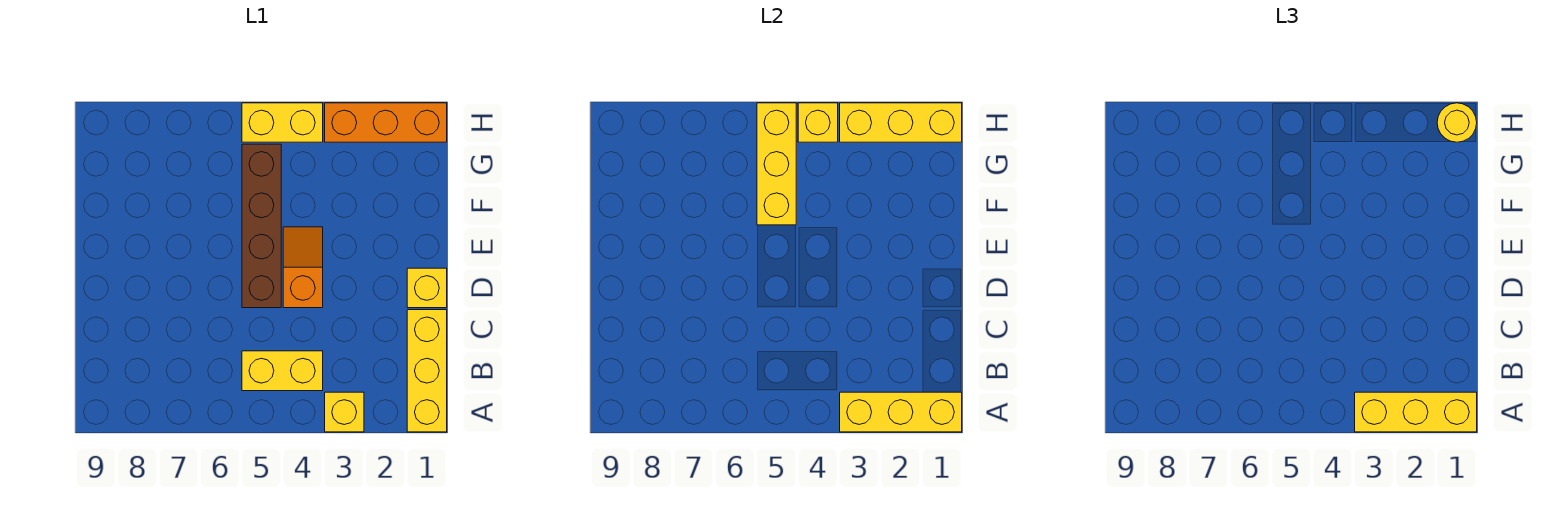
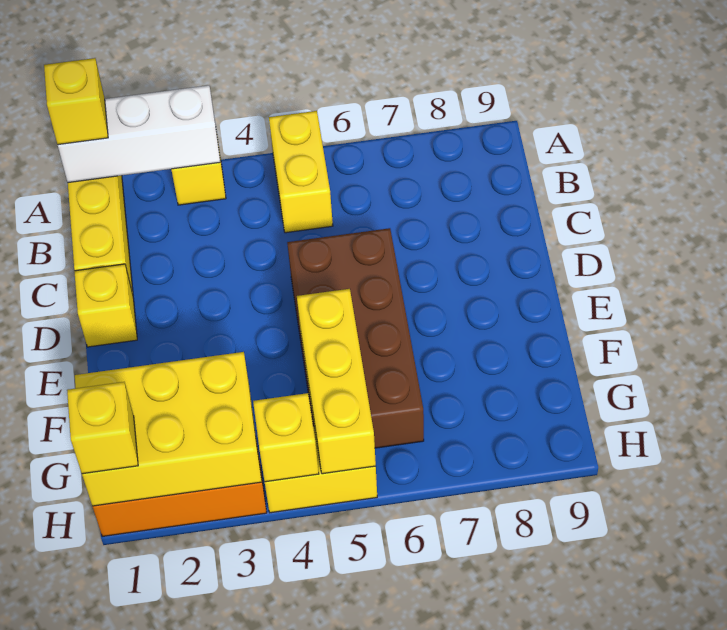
yellow 1x3 brick [840,392,962,432] -> white 1x3 brick [58,85,220,183]
yellow 1x3 brick [1355,392,1477,432] -> yellow 1x1 brick [44,58,108,145]
yellow 1x2 brick [242,351,323,391] -> yellow 1x2 brick turned to [269,111,333,233]
orange 1x2 slope [283,227,323,308] -> none
brown 1x4 brick [242,144,281,308] -> brown 2x4 brick [287,228,424,448]
yellow 1x3 brick [840,103,962,142] -> yellow 2x3 brick [75,352,262,506]
yellow 1x1 round brick [1437,103,1477,142] -> yellow 1x1 brick [67,382,138,474]

